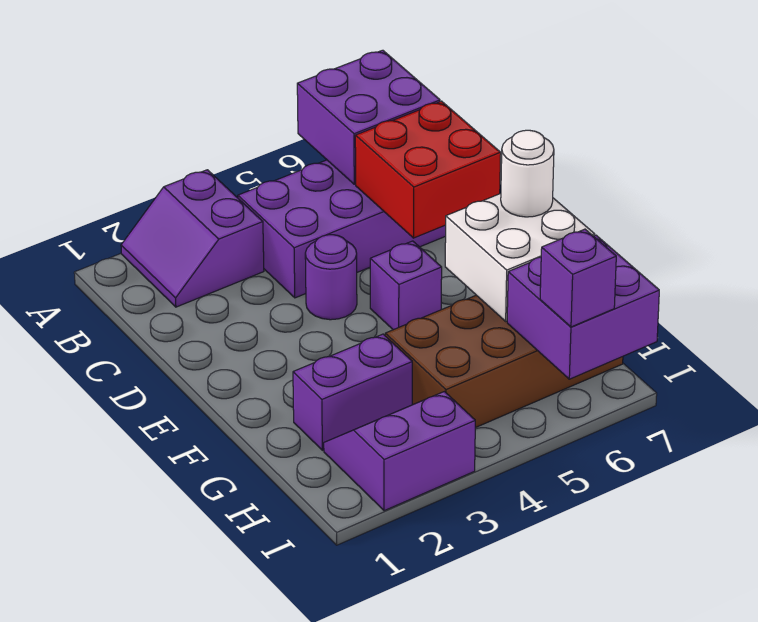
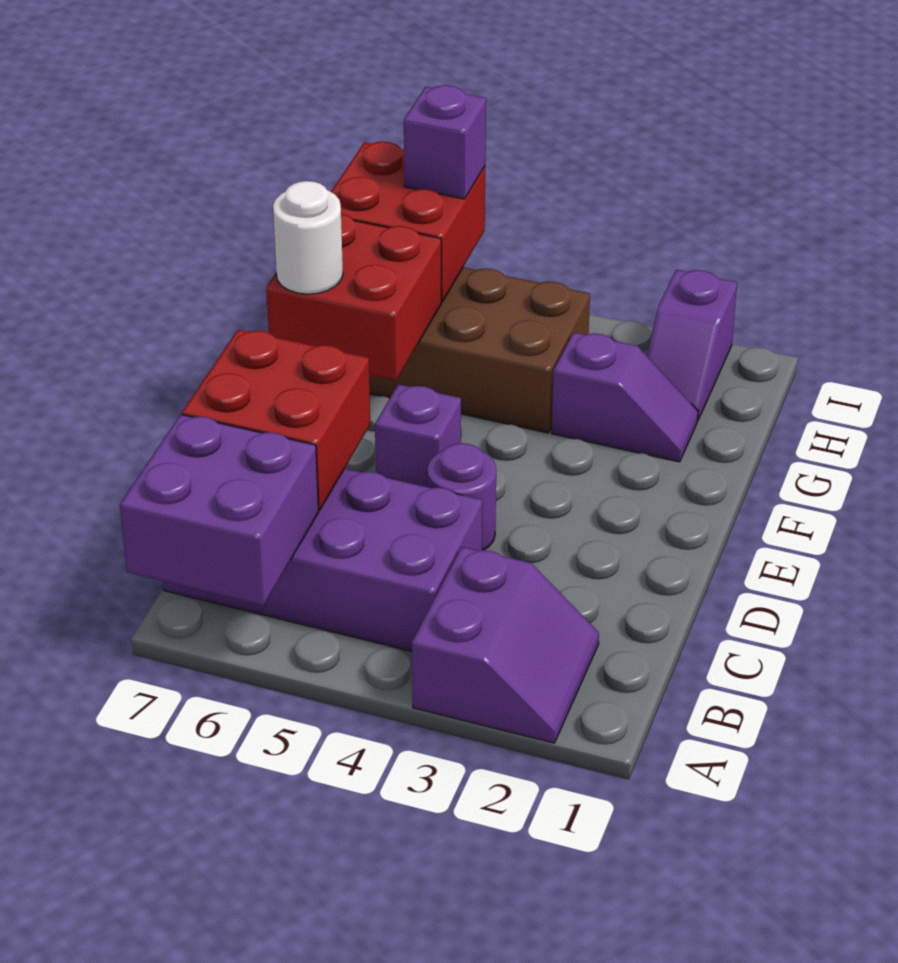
white 2x2 brick [445,194,594,321] -> red 2x2 brick [266,214,441,381]
purple 1x2 brick [293,334,412,450] -> purple 1x2 slope [552,332,698,462]
purple 2x2 slope [324,392,475,511] -> purple 1x2 slope [646,270,737,421]
purple 2x2 brick [507,235,659,379] -> red 2x2 brick [331,141,485,302]

